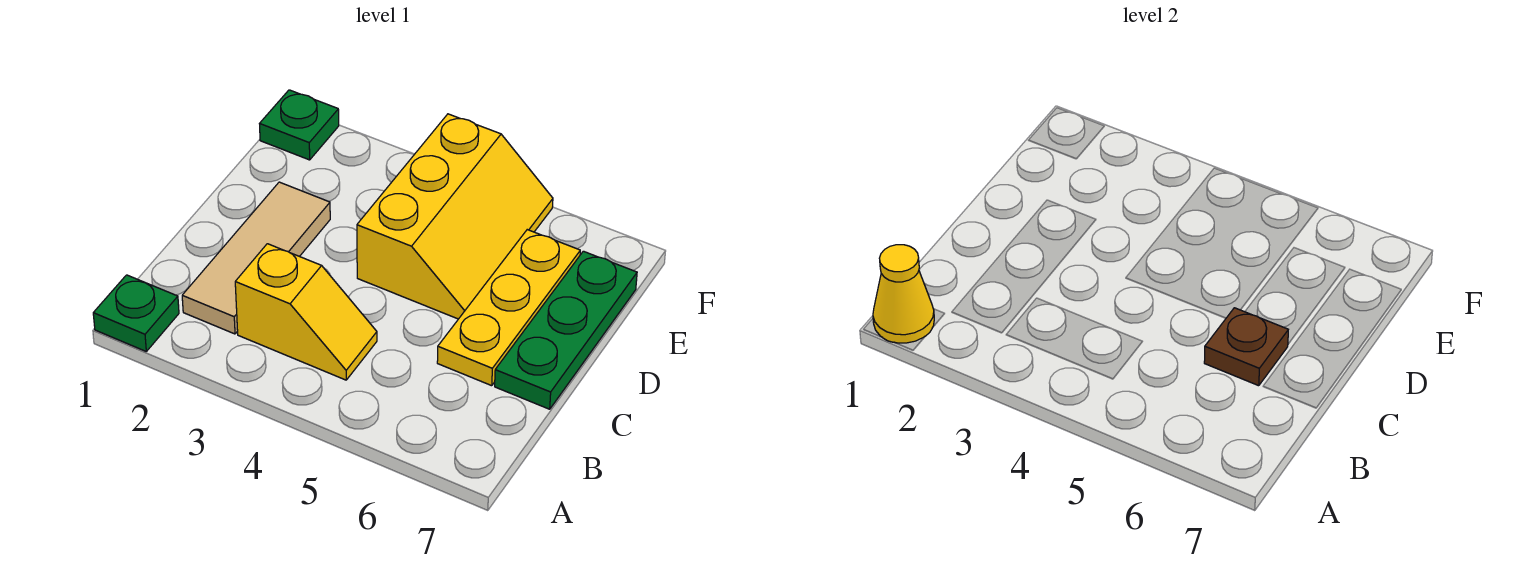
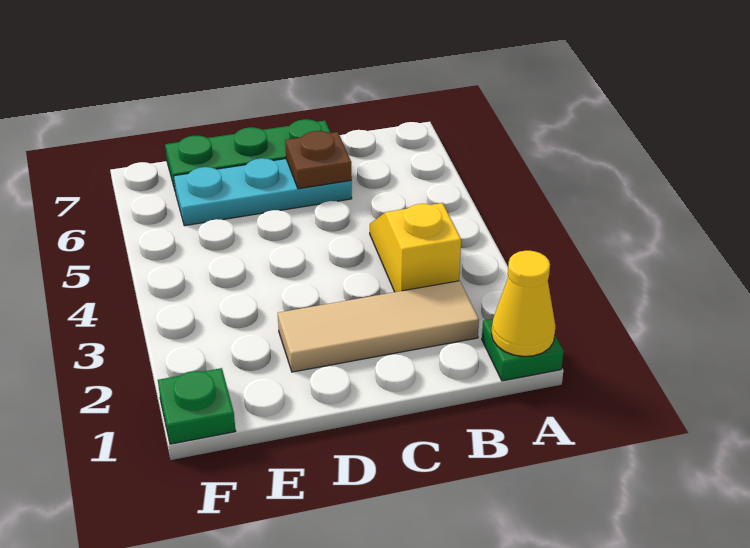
yellow 1x3 plate [437,230,580,386] -> cyan 1x3 plate [174,158,352,226]
yellow 2x3 slope [357,114,553,319] -> none

